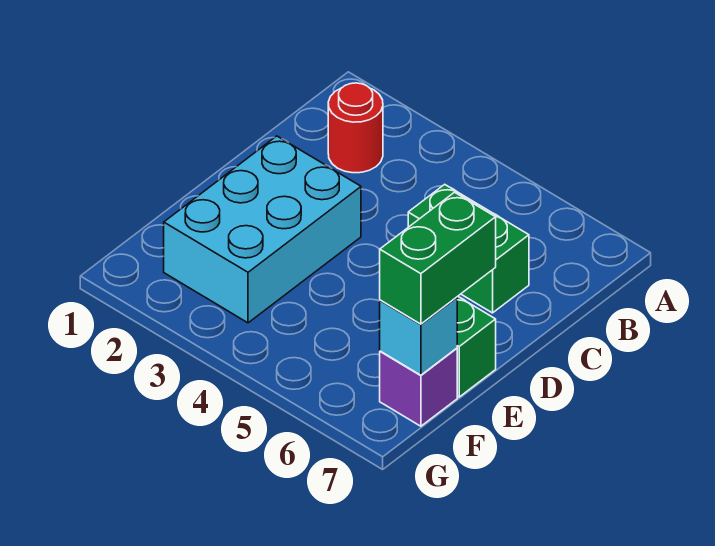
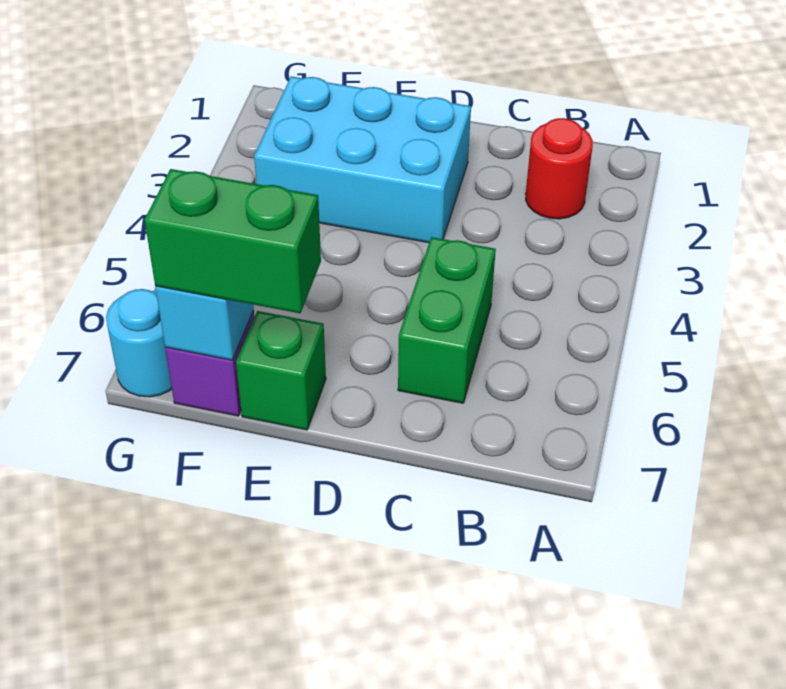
none -> cyan 1x1 round brick [106,289,172,397]

